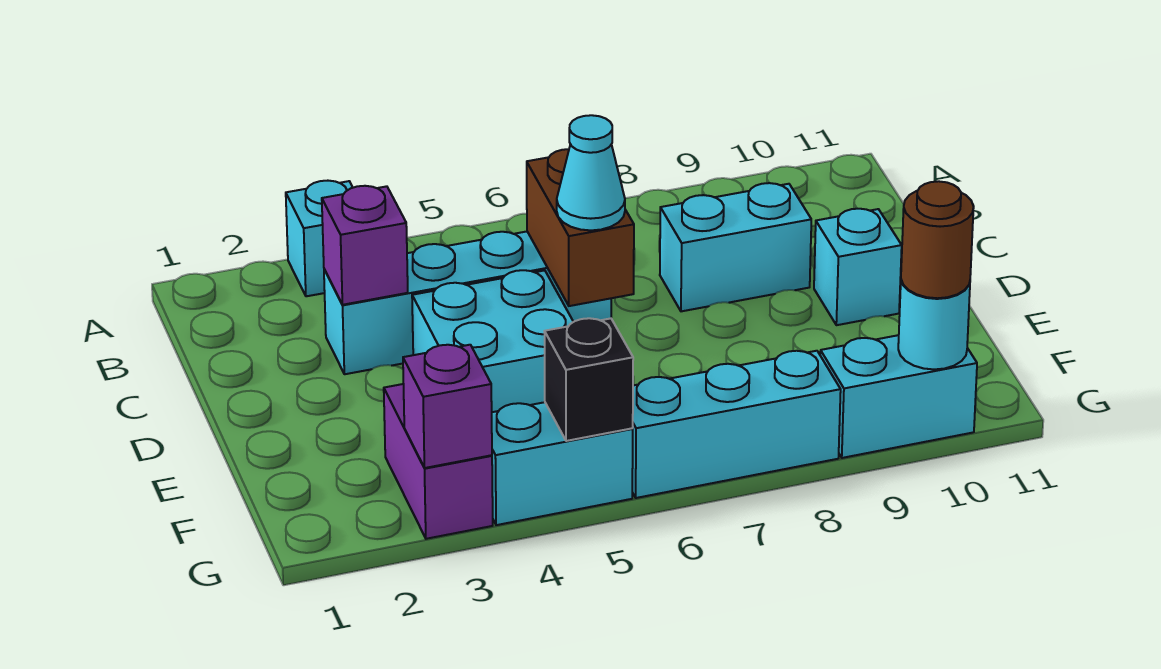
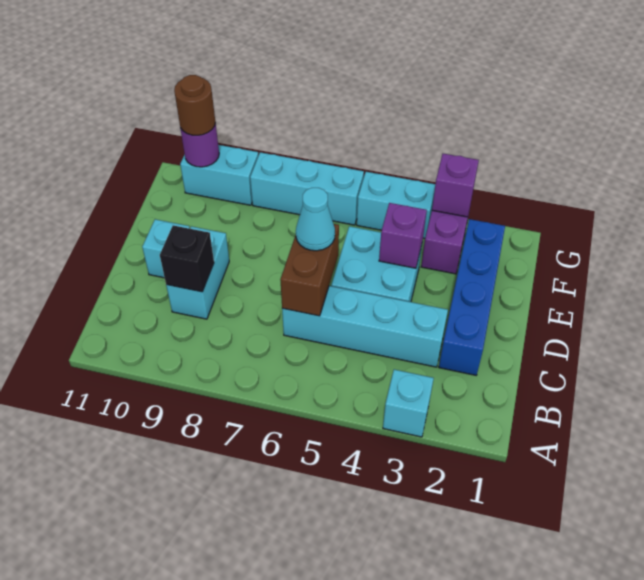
none -> blue 1x4 brick [439,219,505,375]
purple 1x1 brick [322,186,408,305] -> purple 1x1 brick moved to [379,203,427,268]
cyan 1x2 brick [660,183,811,311] -> cyan 1x2 brick turned to [166,226,229,319]
black 1x1 brick [544,318,633,441] -> black 1x1 brick moved to [160,225,214,292]
cyan 1x1 round brick [898,280,970,369] -> purple 1x1 round brick [180,123,219,167]

